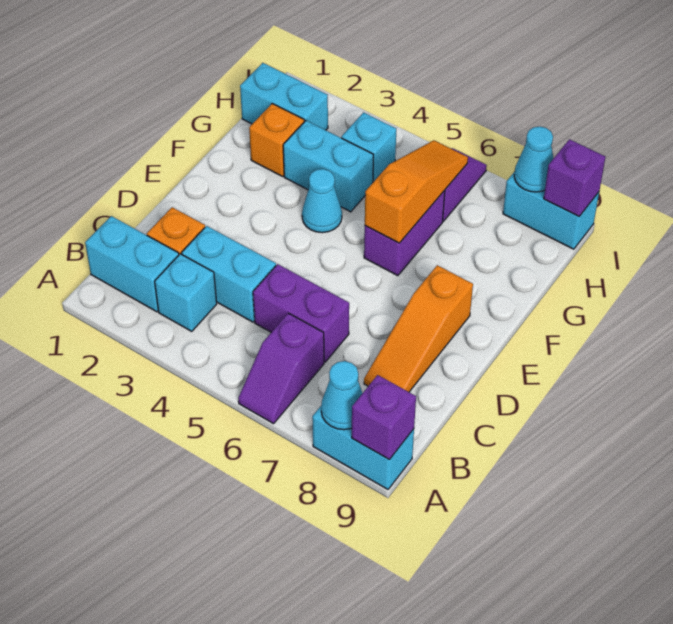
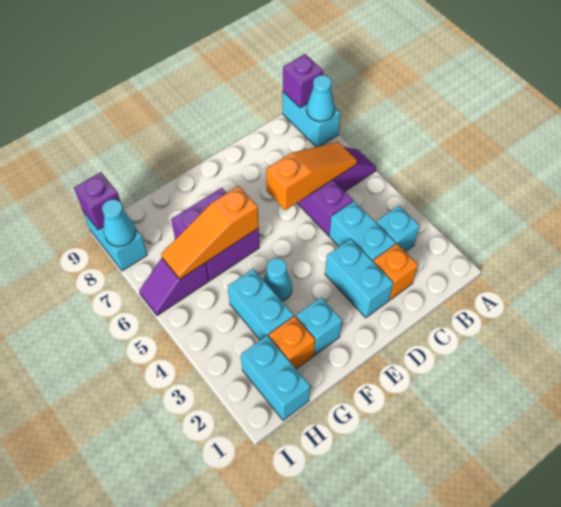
cyan 1x2 brick [85,216,179,312] -> cyan 1x2 brick moved to [325,239,393,318]
orange 1x3 slope [364,265,473,392] -> orange 1x3 slope moved to [266,142,357,210]
purple 1x2 brick [364,190,445,276] -> purple 2x2 brick [171,188,259,280]
cyan 1x1 brick [341,112,396,182] -> cyan 1x1 brick moved to [296,297,342,355]

